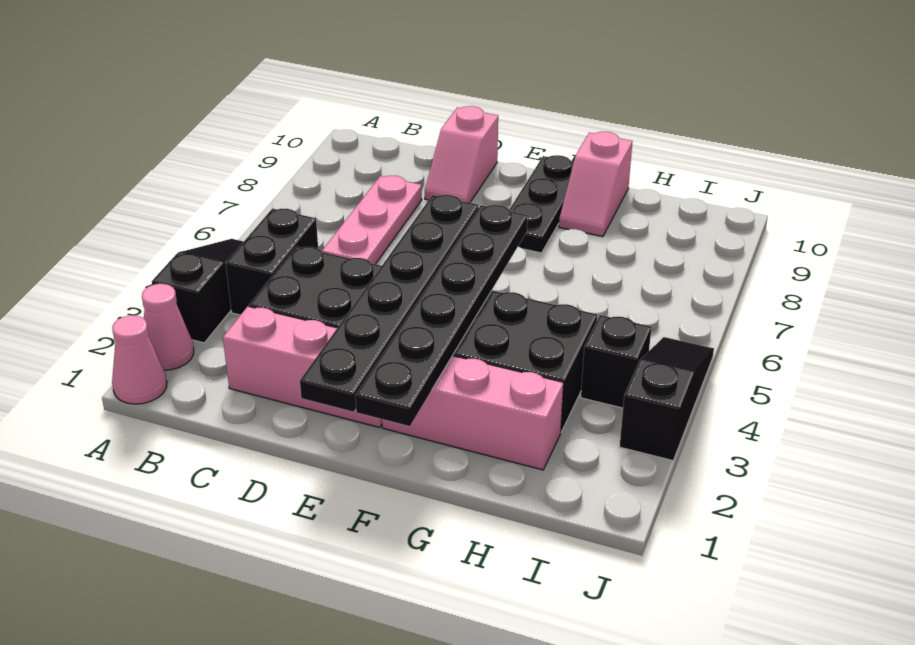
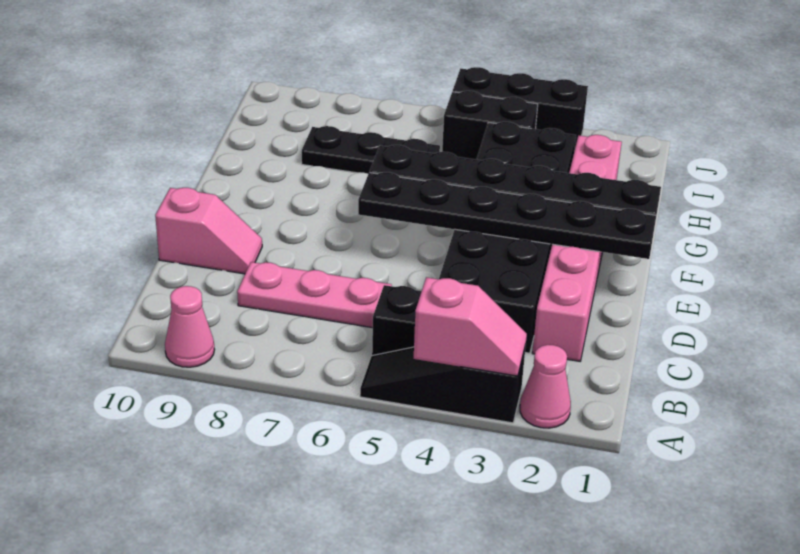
pink 1x1 cone [112,315,167,404] -> pink 1x1 cone moved to [165,286,214,367]
black 1x3 plate [509,155,574,253] -> black 1x3 plate moved to [302,126,440,174]
pink 1x2 slope [559,132,632,237] -> pink 1x2 slope moved to [414,277,527,376]
black 1x1 brick [581,315,651,408] -> black 1x2 brick [442,91,538,159]
black 1x3 slope [620,337,714,461] -> black 1x3 brick [453,67,588,151]

